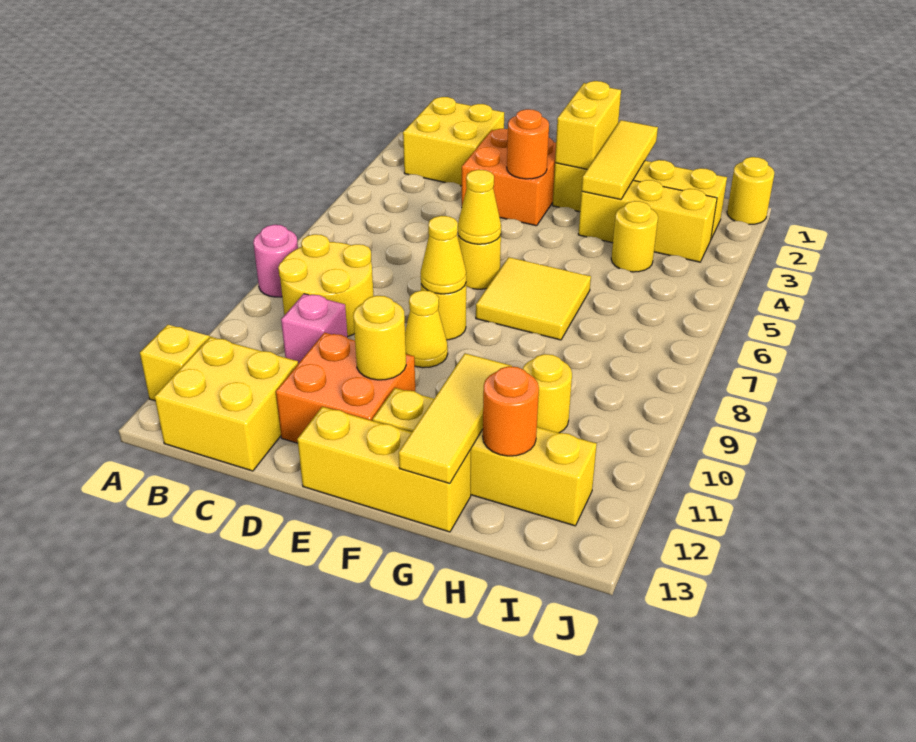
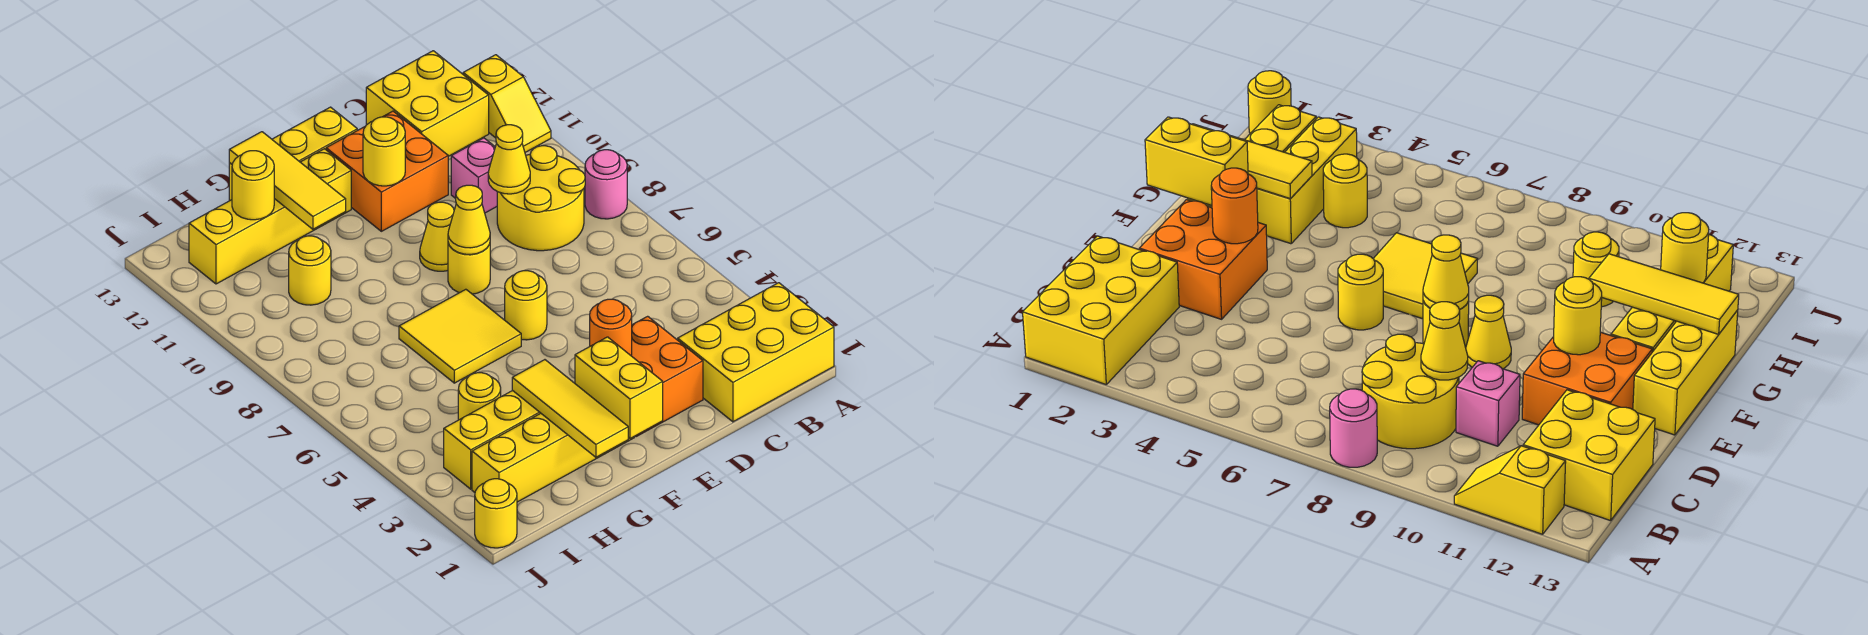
yellow 2x2 brick [403,97,504,186] -> yellow 2x3 brick [678,283,834,422]
yellow 1x1 cone [458,170,501,244] -> yellow 1x1 cone moved to [488,125,530,194]
orange 1x1 round brick [483,366,539,456] -> yellow 1x1 round brick [232,151,274,220]

